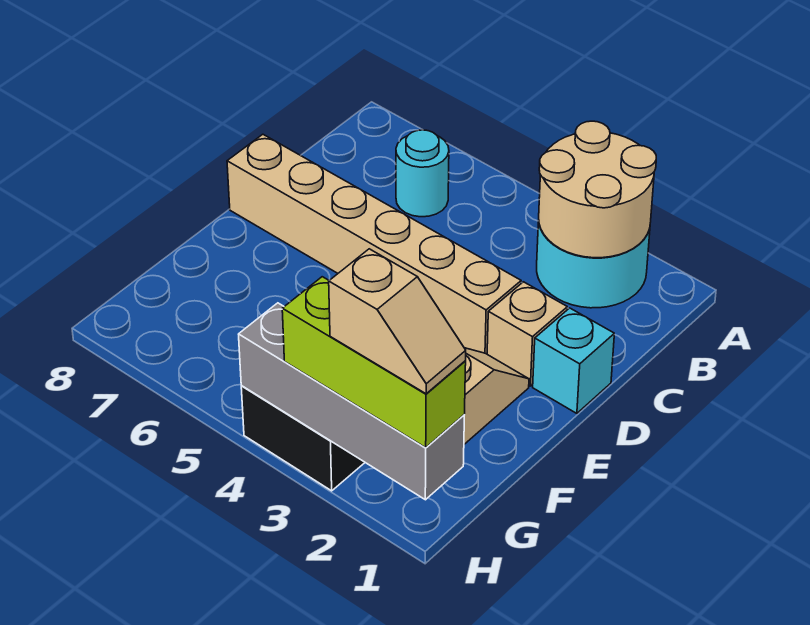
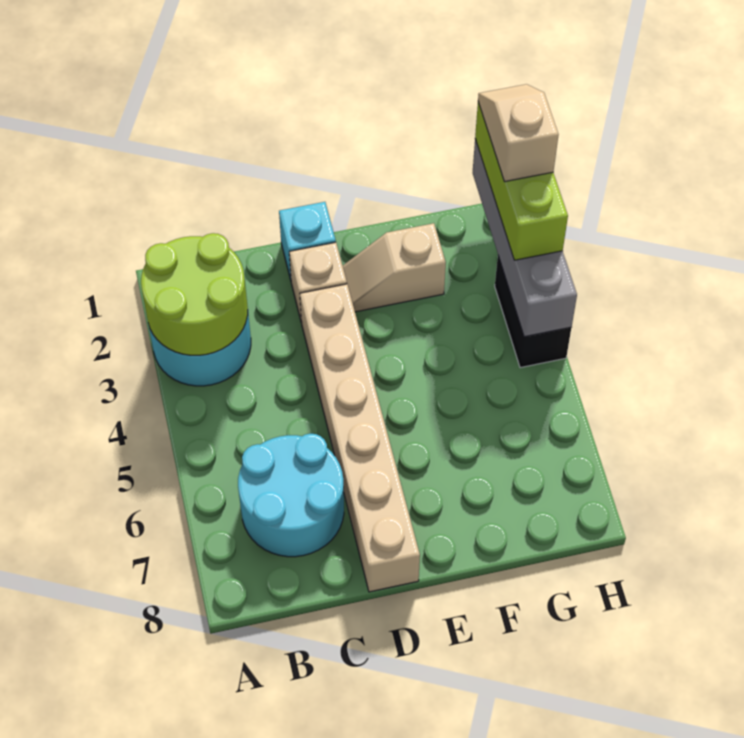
tan 2x2 round brick [539,121,656,258] -> lime 2x2 round brick [141,233,248,355]
cyan 1x1 round brick [396,130,449,217] -> cyan 2x2 round brick [238,434,344,557]

